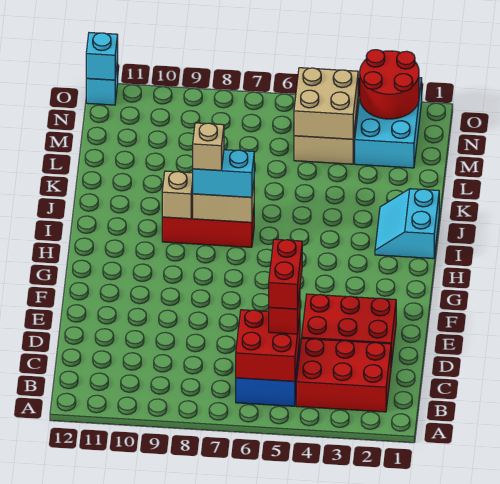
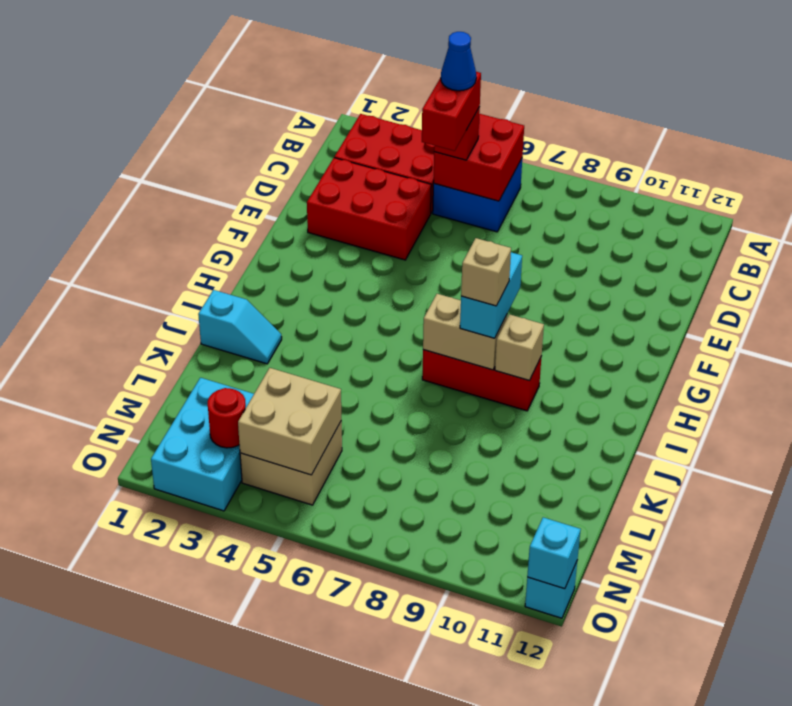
none -> blue 1x1 cone [441,32,476,91]
cyan 2x2 slope [375,189,439,259] -> cyan 1x2 slope [198,290,282,364]
cyan 1x2 brick [193,150,254,197] -> cyan 1x2 brick turned to [460,252,522,338]
red 2x2 round brick [359,50,419,119] -> red 1x1 round brick [208,388,246,448]

